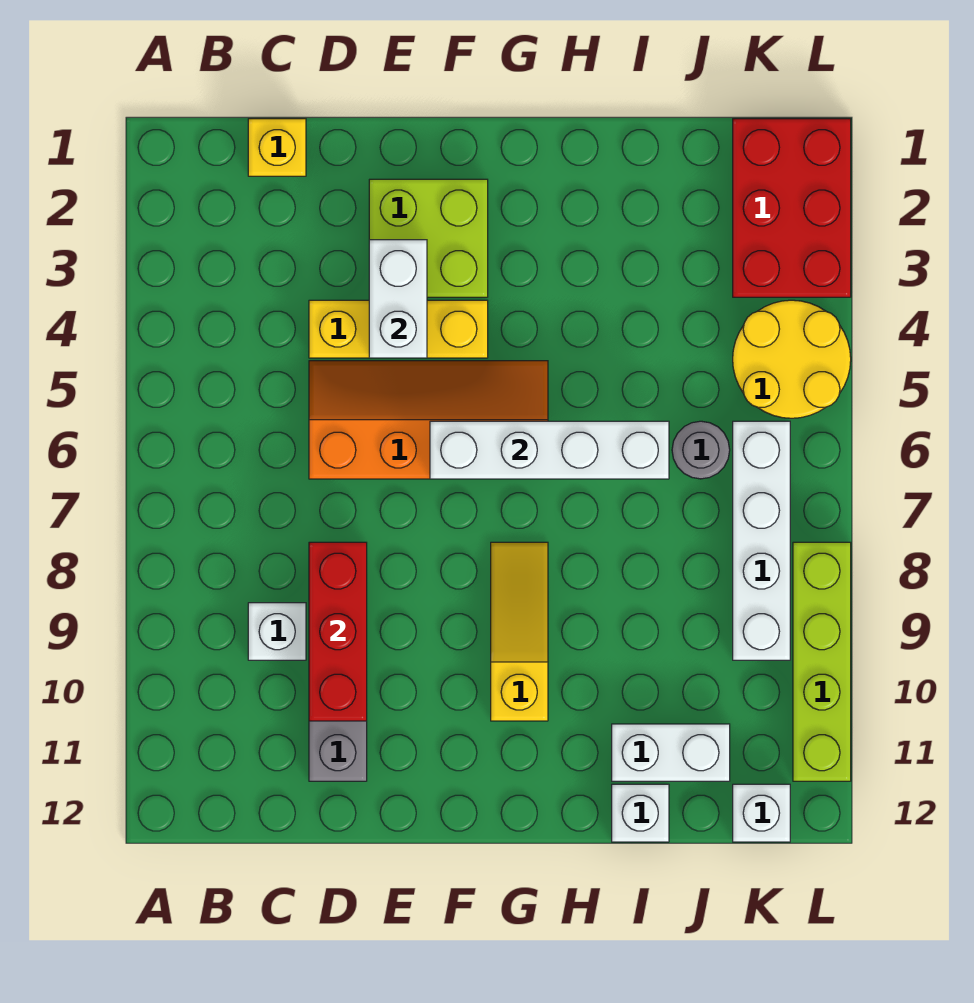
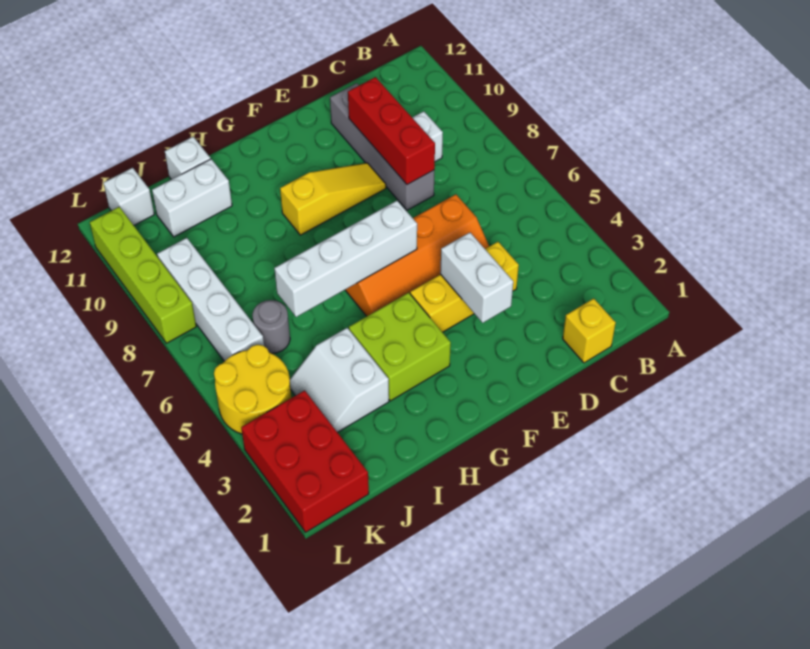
lime 2x2 brick [369,179,488,297] -> lime 2x2 brick moved to [349,293,451,401]
yellow 1x3 slope [491,542,548,721] -> yellow 1x3 slope turned to [280,163,386,235]
none -> white 2x2 slope [290,328,389,432]

